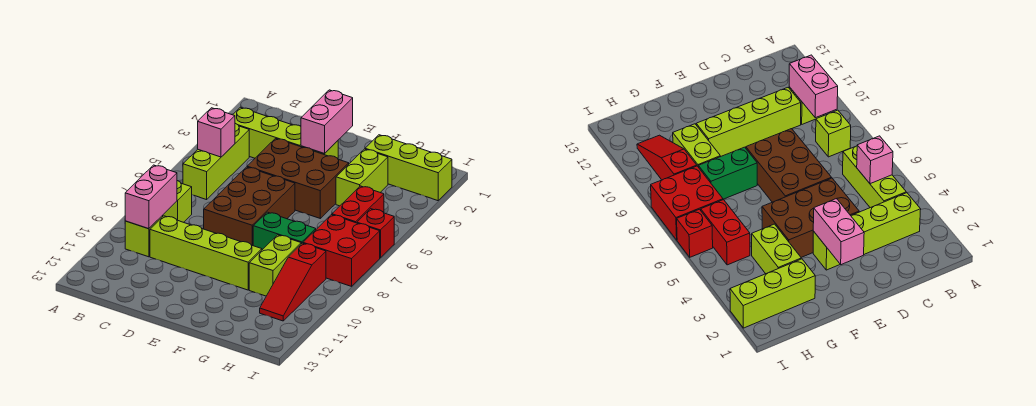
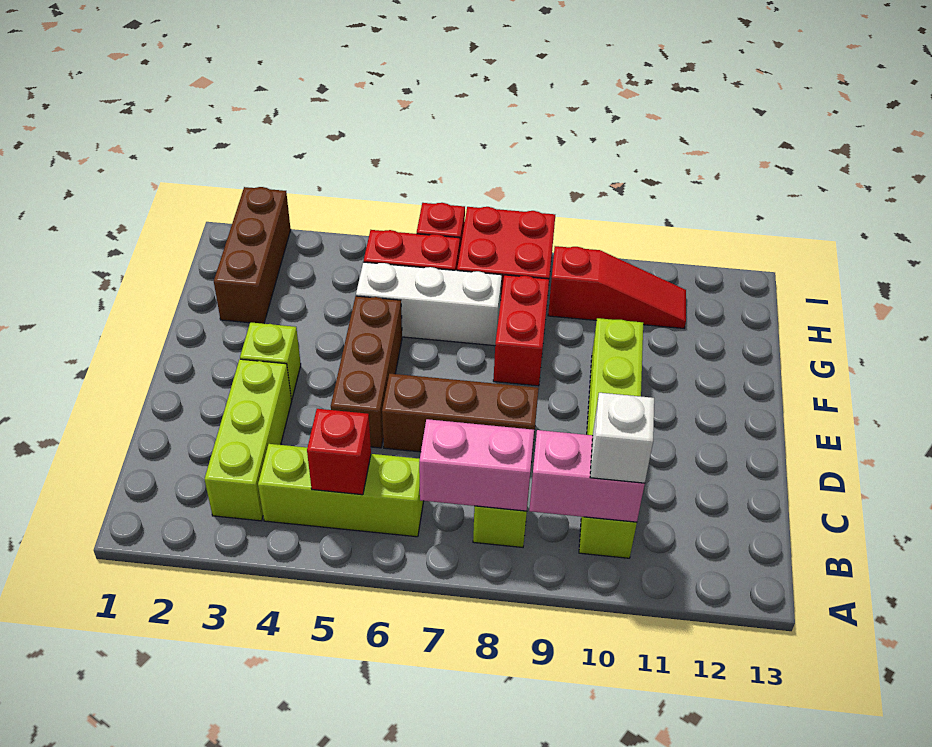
pink 1x1 brick [197,108,235,157] -> red 1x1 brick [307,409,371,495]
none -> white 1x1 brick [590,393,654,483]
brown 2x3 brick [247,138,349,218] -> brown 1x3 brick [331,296,402,448]
brown 2x3 brick [204,167,295,246] -> brown 1x3 brick [382,374,539,462]
pink 1x2 brick [301,90,353,154] -> pink 1x2 brick moved to [419,419,534,511]
green 1x2 brick [253,212,316,250] -> red 1x2 brick [493,275,549,386]
lime 1x3 brick [365,135,452,201] -> brown 1x3 brick [214,187,291,324]
lime 1x2 brick [336,149,388,206] -> none
none -> white 1x3 brick [356,262,502,346]
lime 1x2 brick [249,235,301,296] -> none

